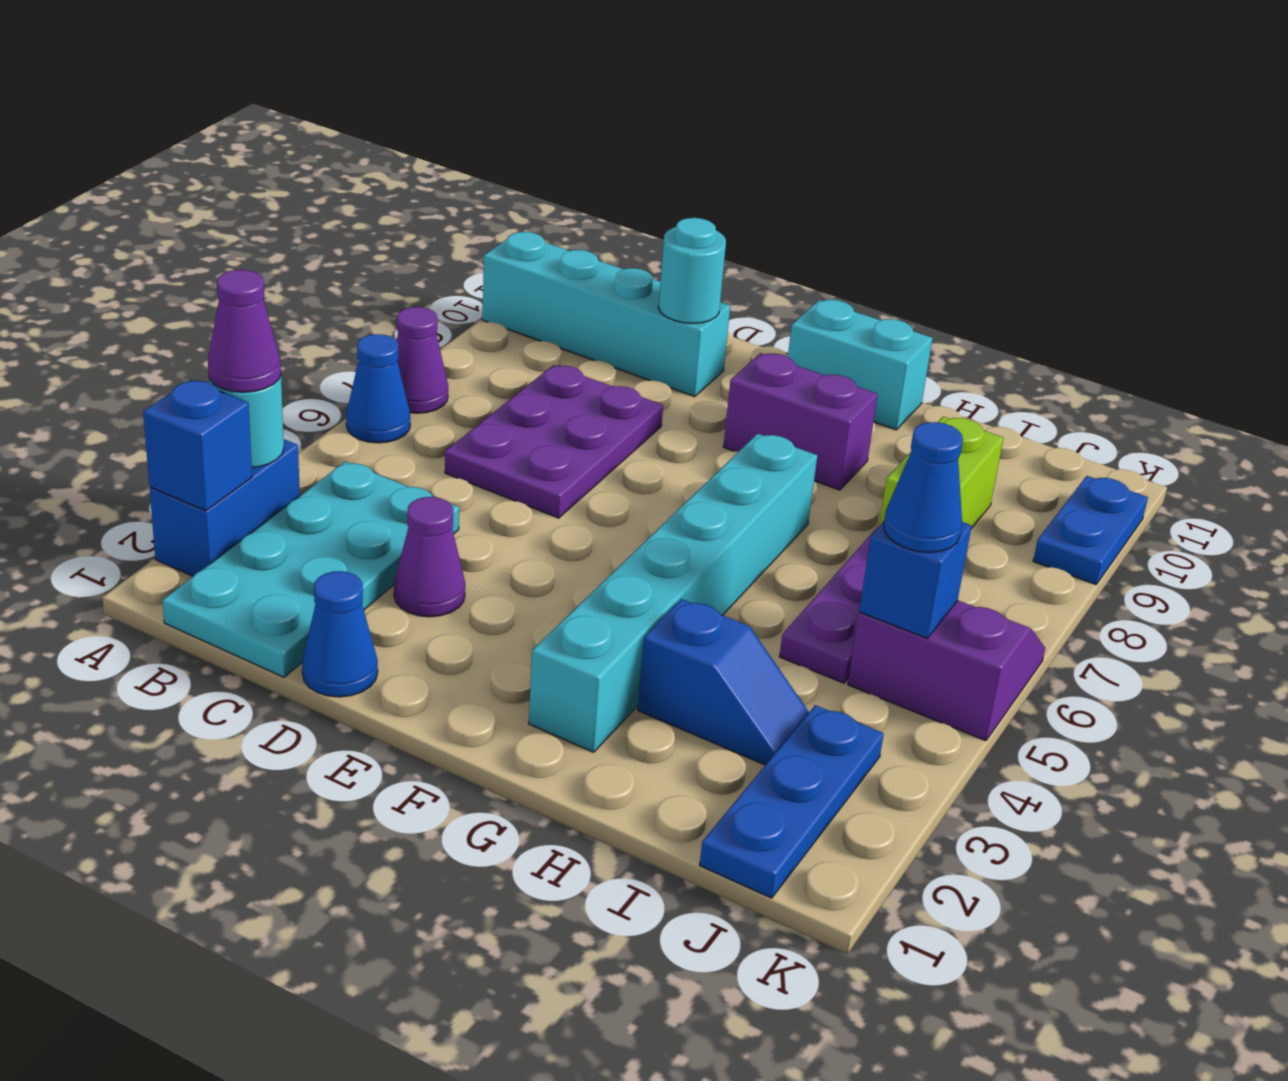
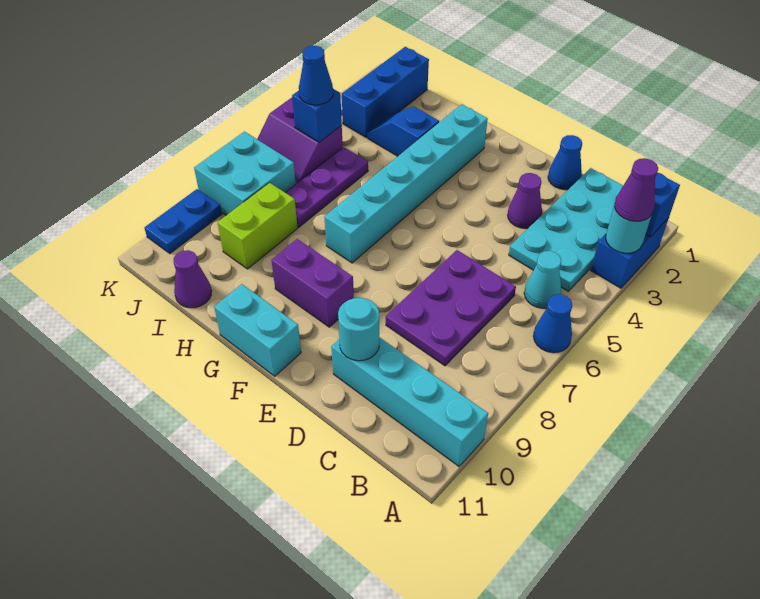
purple 1x1 cone [397,307,448,413] -> purple 1x1 cone moved to [174,250,212,308]
none -> cyan 1x1 cone [524,251,561,308]
blue 1x3 plate [700,705,884,898] -> blue 1x3 brick [342,47,429,137]
none -> cyan 2x2 brick [194,132,296,215]

